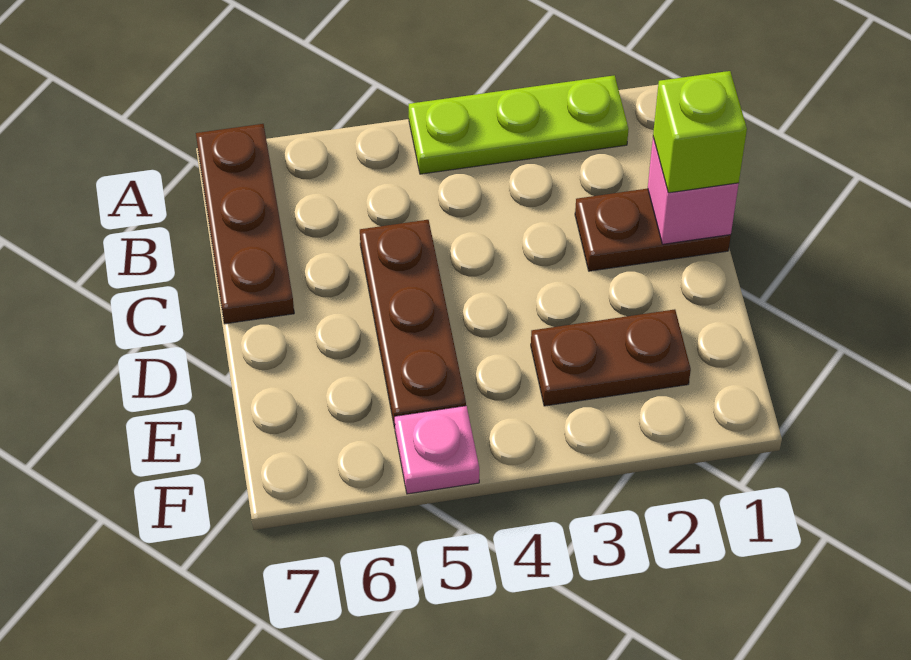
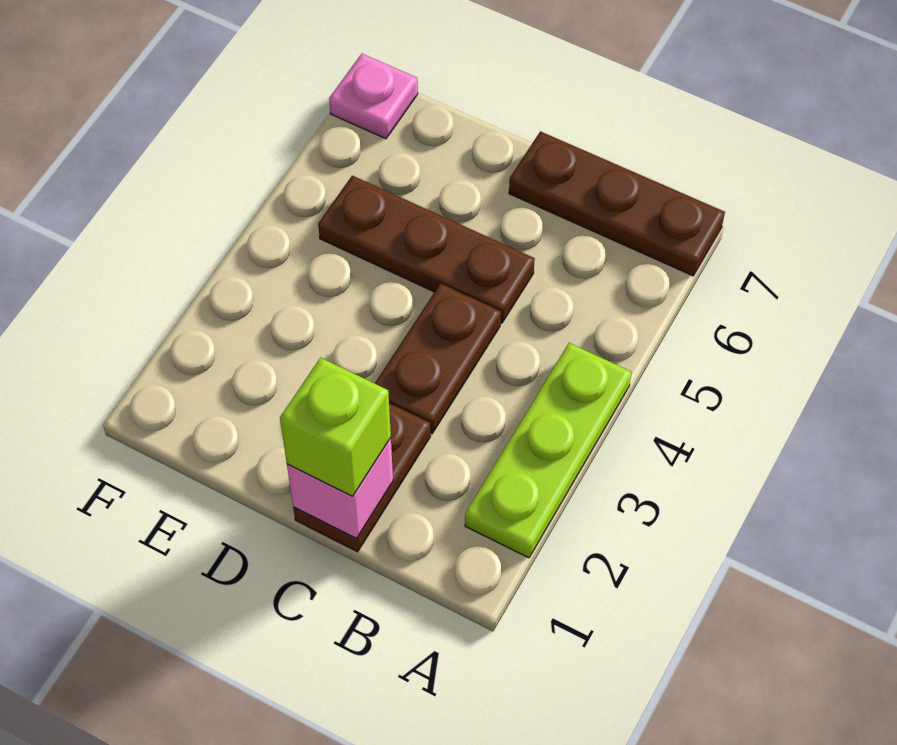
brown 1x2 plate [531,309,691,406] -> brown 1x2 plate moved to [375,283,501,434]
pink 1x1 plate [395,406,479,494] -> pink 1x1 plate moved to [329,54,418,139]

